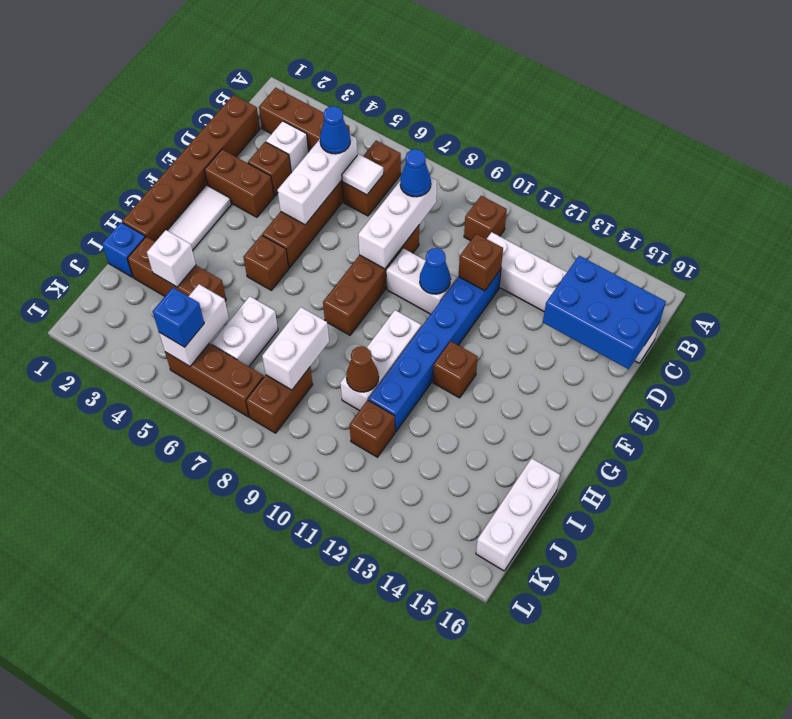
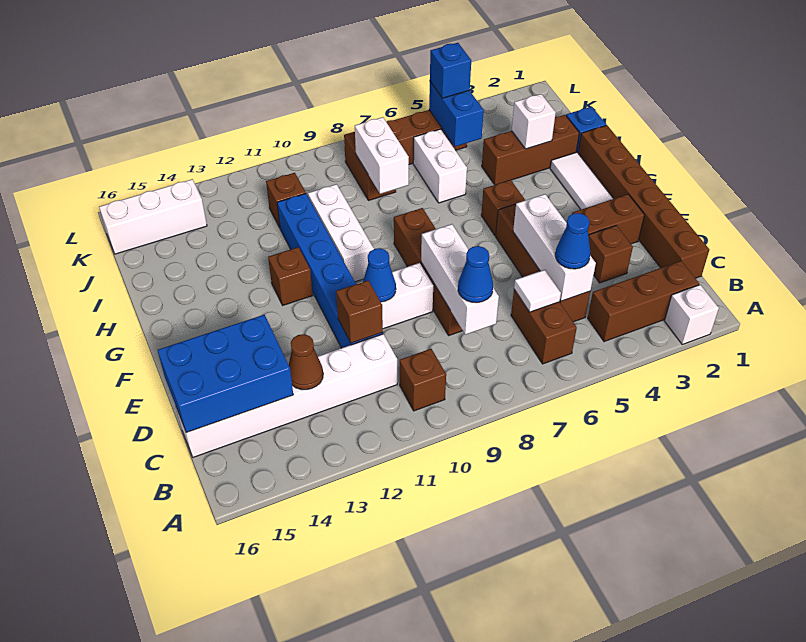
white 1x1 brick [266,121,308,173] -> white 1x1 brick moved to [665,285,719,344]
brown 1x1 cone [346,346,379,392] -> brown 1x1 cone moved to [288,334,323,390]
white 1x3 brick [476,458,560,571] -> white 1x3 brick turned to [99,179,207,254]
white 1x2 brick [159,284,229,366] -> blue 1x2 brick [429,82,484,147]

